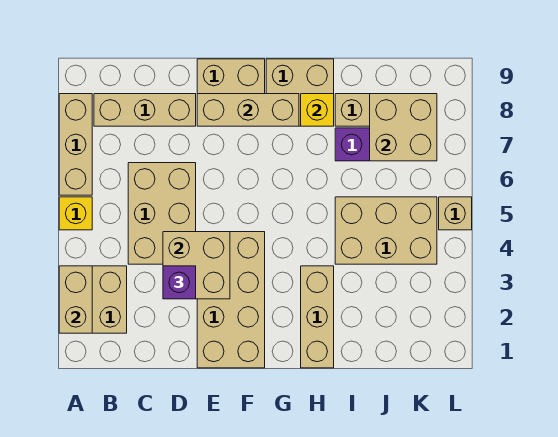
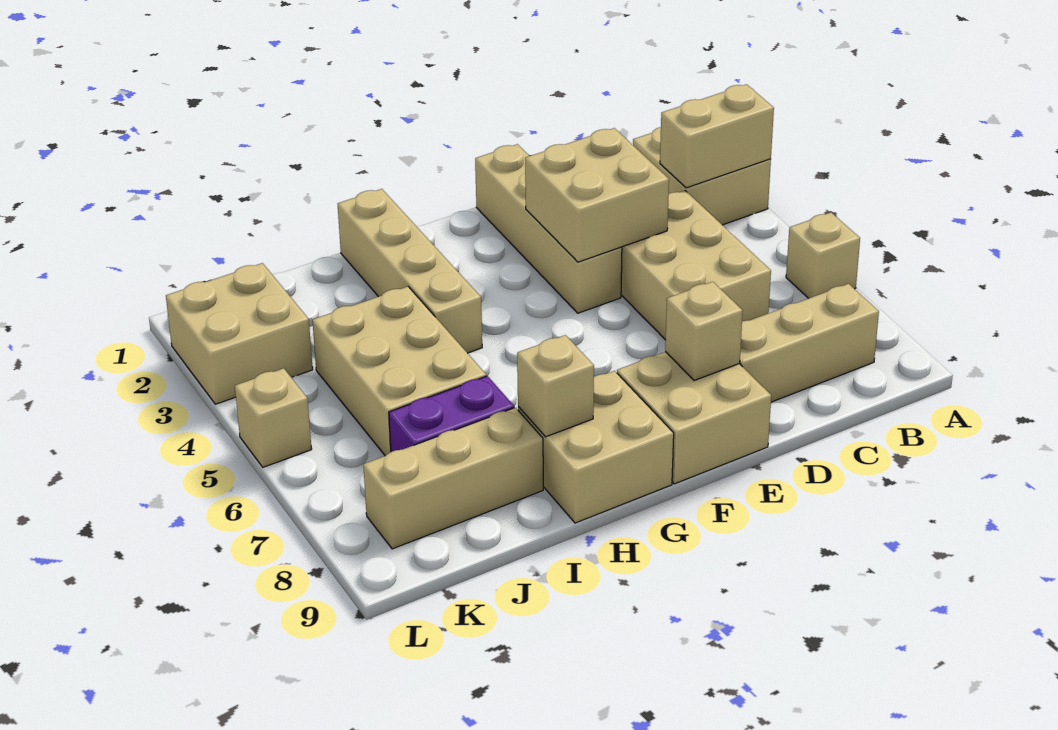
tan 1x2 brick [59,266,92,333] -> tan 1x2 brick turned to [660,84,774,188]
yellow 1x1 brick [59,197,92,230] -> none
tan 1x3 brick [59,94,92,195] -> tan 1x1 brick [786,213,860,298]
purple 1x1 brick [163,266,196,299] -> none
tan 2x4 brick [197,232,265,368] -> tan 1x4 brick [475,144,622,313]
tan 1x3 brick [197,94,299,126] -> tan 1x1 brick [665,282,743,381]
tan 1x3 brick [301,266,334,368] -> tan 1x4 brick [338,189,482,353]
yellow 1x1 brick [301,94,334,126] -> tan 1x1 brick [517,335,594,437]
tan 2x3 brick [335,197,437,264] -> tan 2x3 brick turned to [312,287,486,456]
tan 2x2 brick [370,94,437,161] -> tan 2x2 brick moved to [166,263,313,404]

